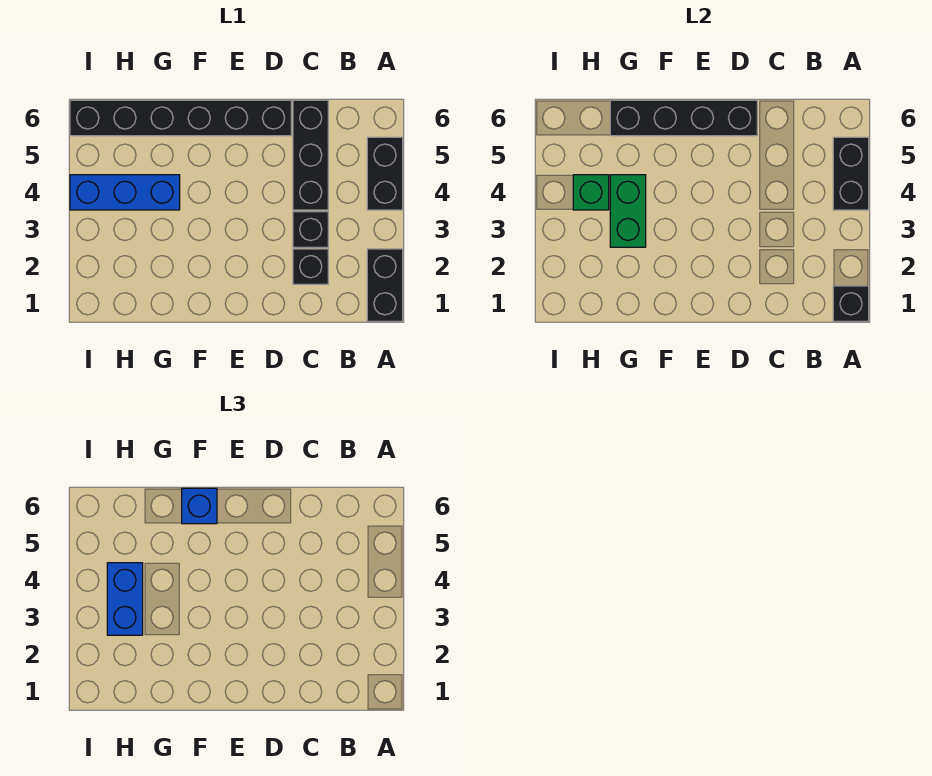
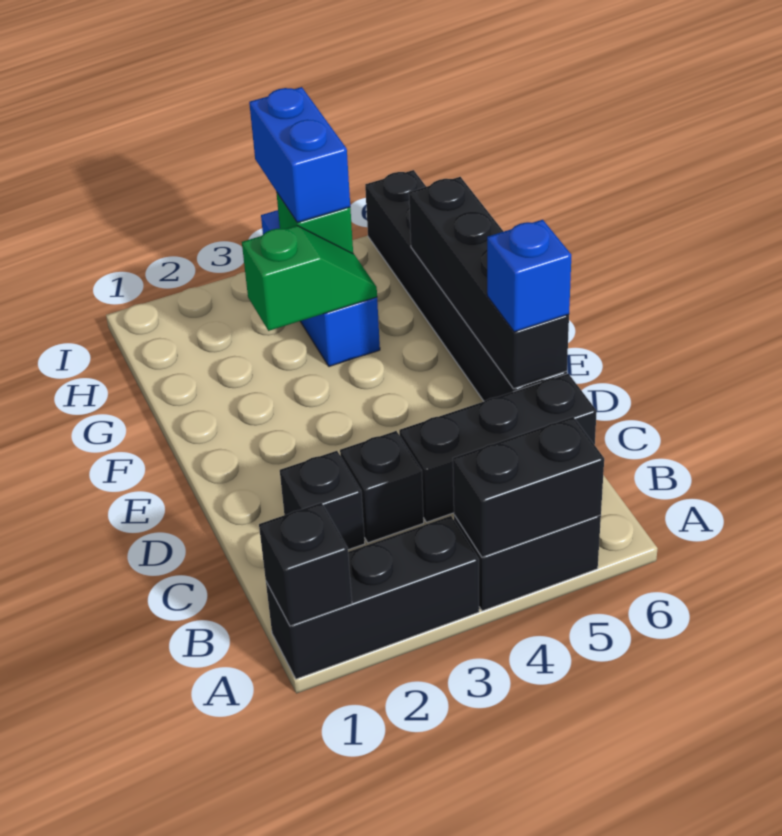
black 1x2 brick [367,249,403,321] -> black 1x3 brick [266,516,479,679]
blue 1x1 brick [182,488,217,524] -> blue 1x1 brick moved to [487,220,571,332]
green 1x2 brick [610,175,646,247] -> green 1x2 slope [242,225,377,331]
blue 1x2 brick [107,563,143,635] -> blue 1x2 brick turned to [249,87,350,223]

